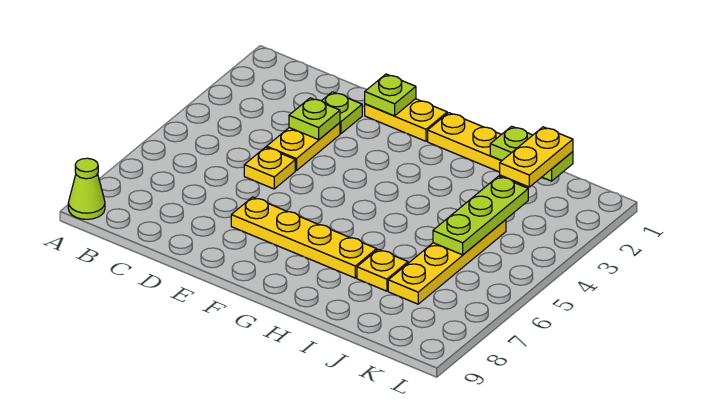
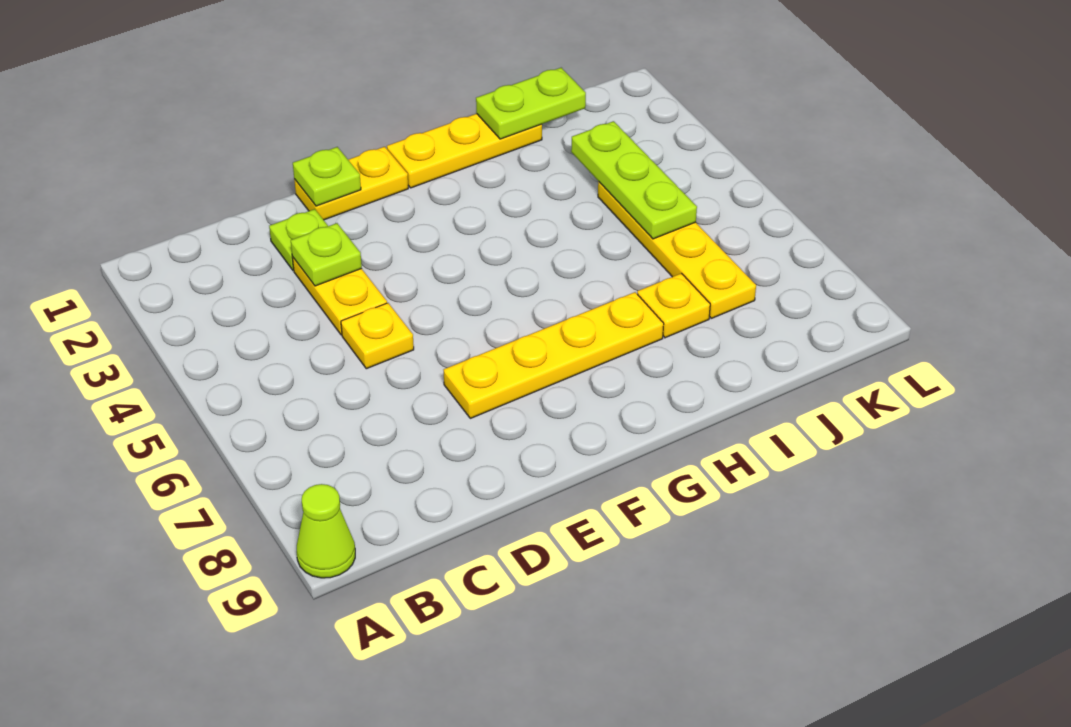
yellow 1x2 plate [500,127,573,187] -> none

